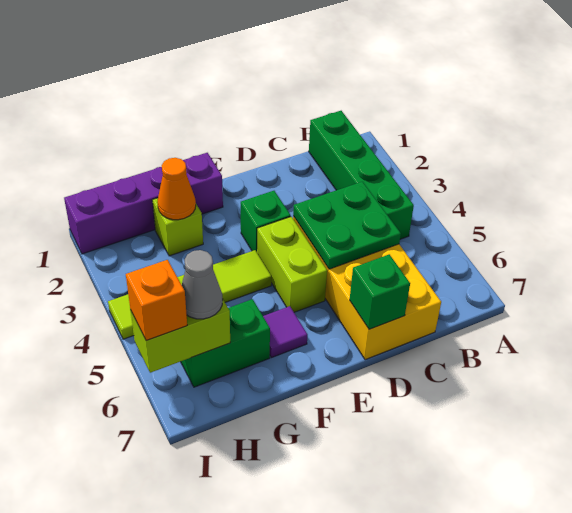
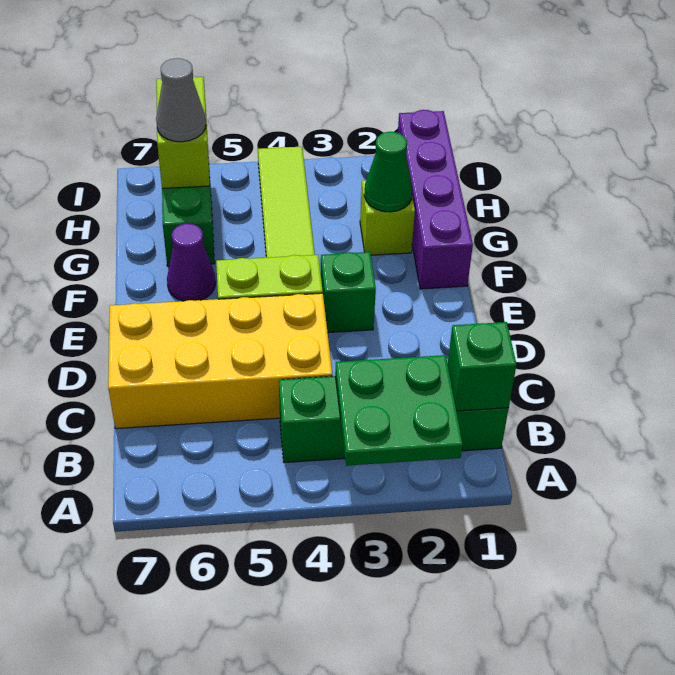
green 2x2 plate [293,182,401,269] -> green 2x2 plate moved to [335,355,463,466]
green 1x1 brick [350,254,410,329] -> green 1x1 brick moved to [448,322,517,411]
purple 1x1 tile [263,306,308,358] -> purple 1x1 cone [167,223,216,301]
orange 1x1 cone [157,158,196,220] -> green 1x1 cone [364,132,412,212]
orange 1x1 brick [126,260,187,340] -> none

